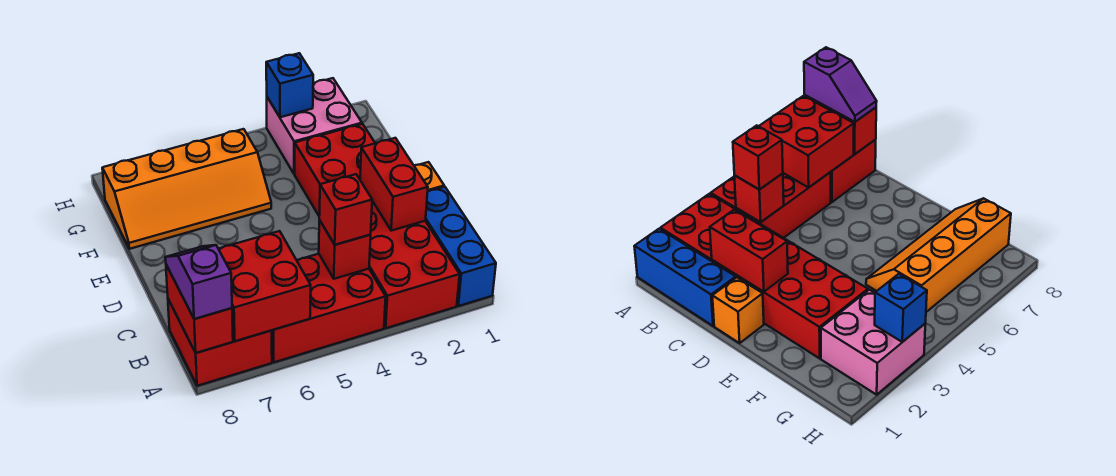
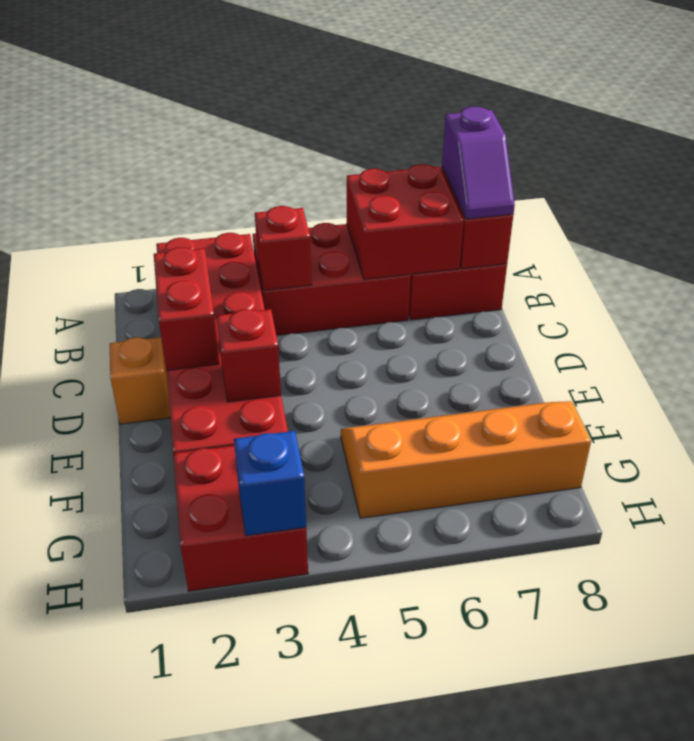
blue 1x3 brick [425,187,496,306] -> none
red 1x1 brick [319,174,372,245] -> red 1x1 brick moved to [217,309,281,402]
pink 2x2 brick [267,78,362,174] -> red 2x2 brick [173,445,308,591]

